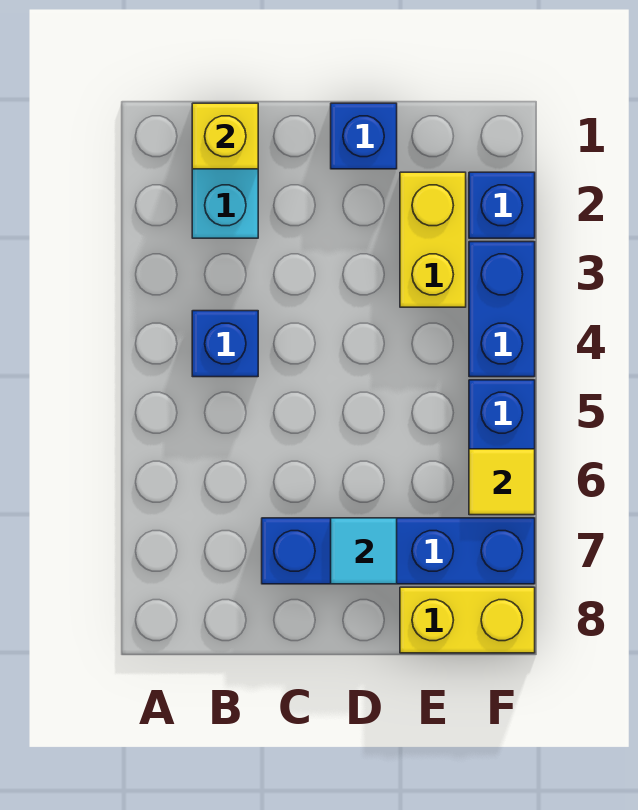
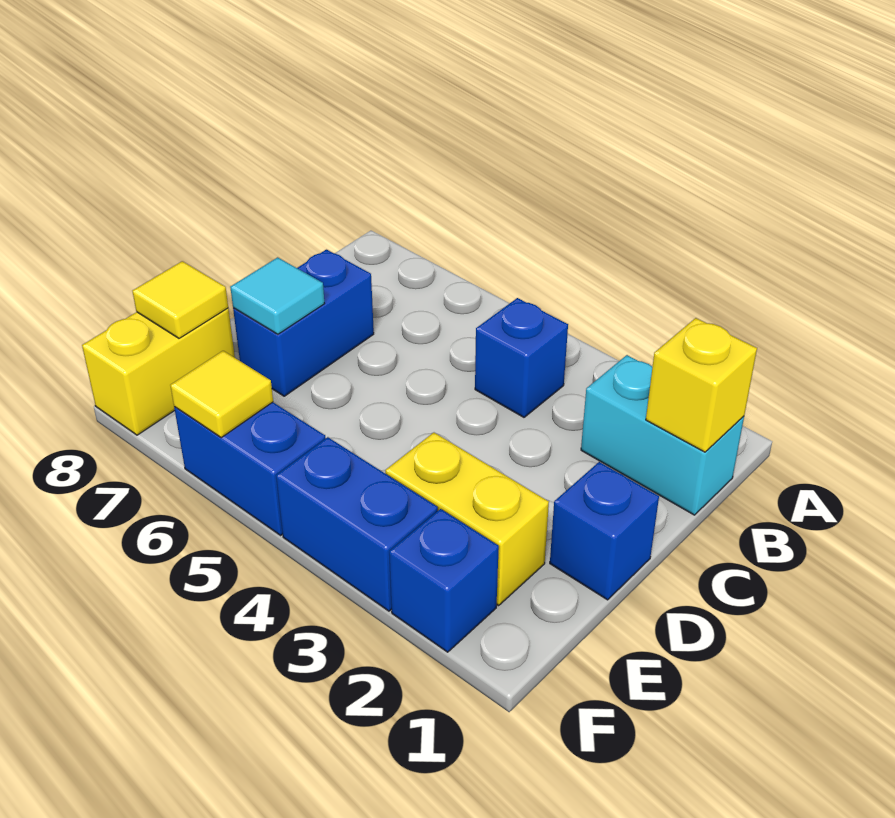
blue 1x4 brick [262,518,535,584] -> blue 1x2 brick [233,250,374,396]
none -> yellow 1x1 tile [133,261,228,338]

